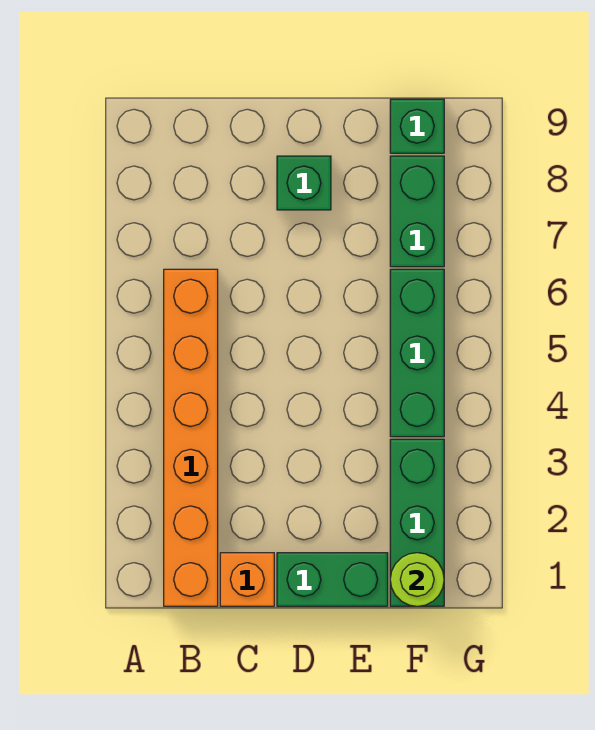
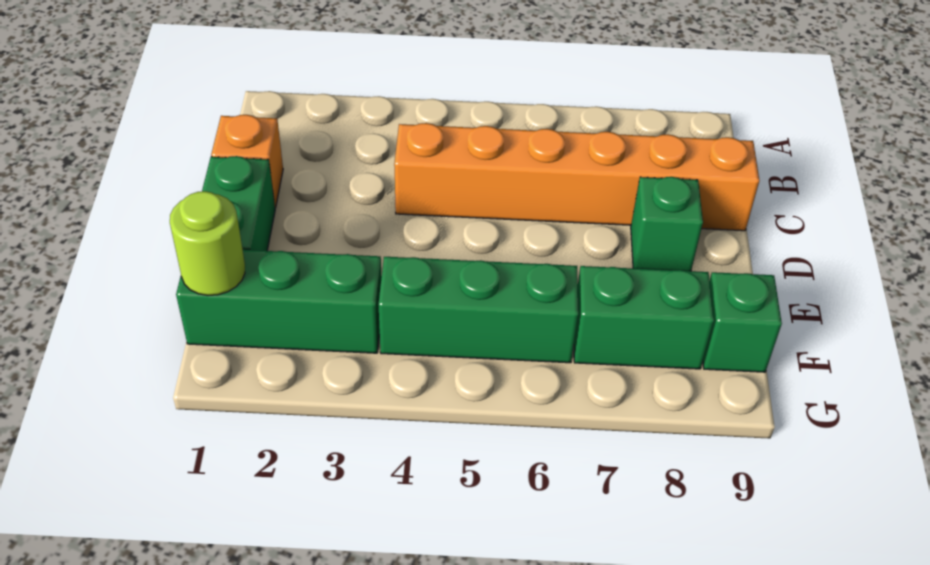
orange 1x6 brick [164,269,218,606] -> orange 1x6 brick moved to [394,123,759,231]

